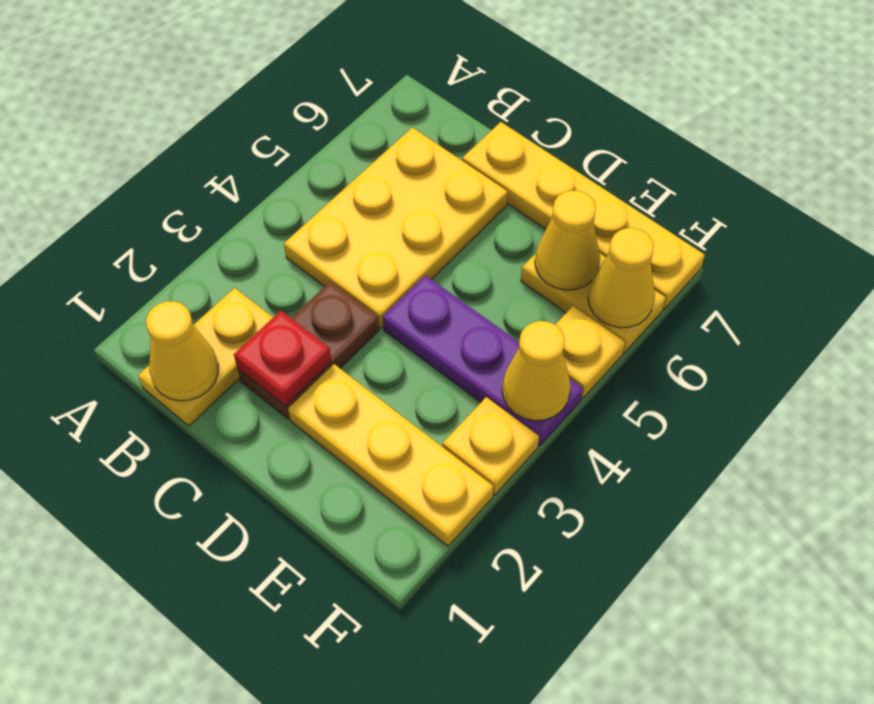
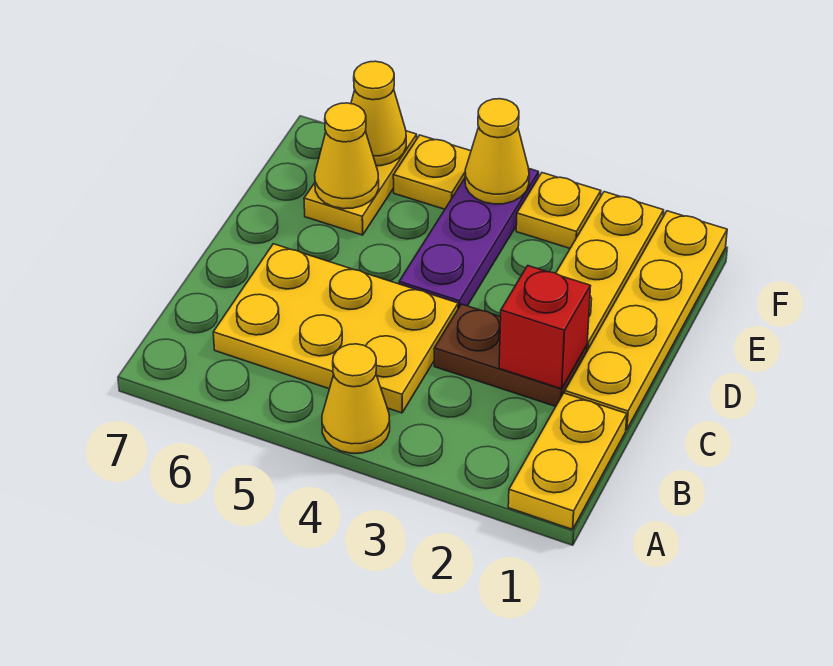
yellow 1x2 plate [138,288,273,426] -> yellow 1x2 plate turned to [508,393,627,530]
yellow 1x1 cone [146,301,218,401] -> yellow 1x1 cone moved to [322,344,390,453]
red 1x1 plate [234,311,331,406] -> red 1x1 brick [499,266,591,389]
yellow 1x4 plate [462,122,705,309] -> yellow 1x4 plate moved to [565,211,727,430]

